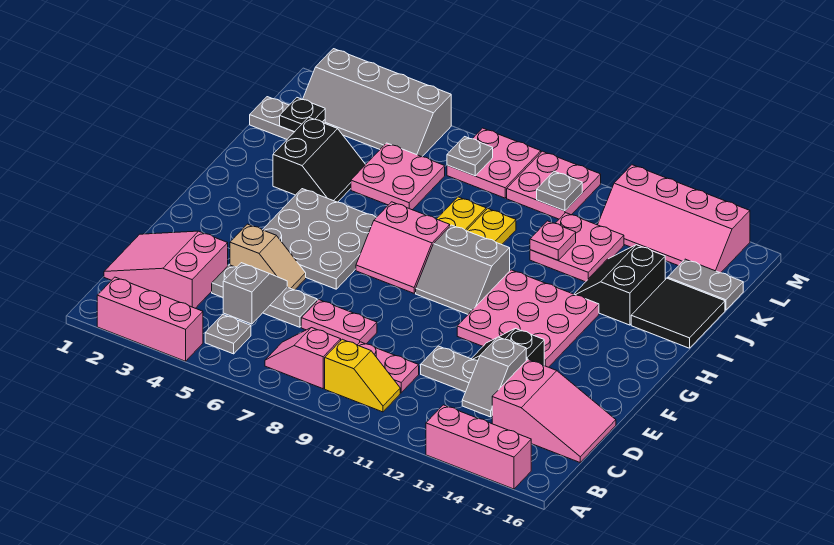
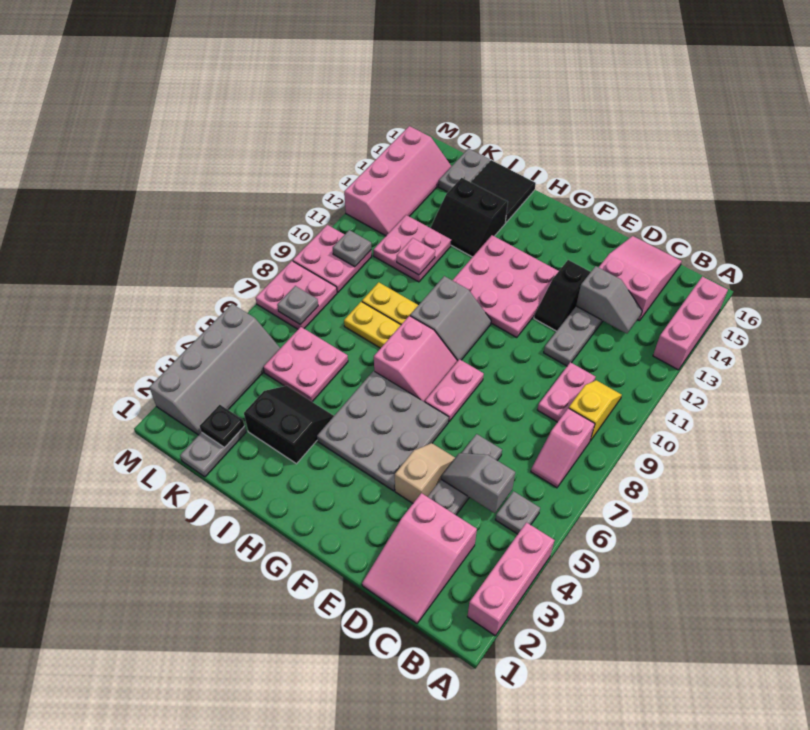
pink 1x2 plate [301,300,377,345] -> pink 1x2 plate moved to [425,359,484,422]

